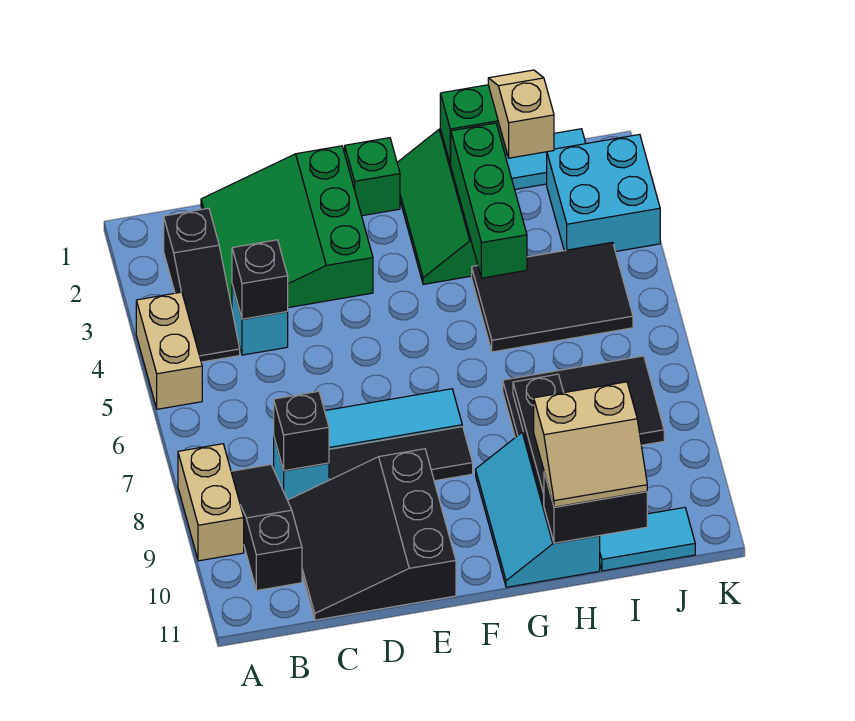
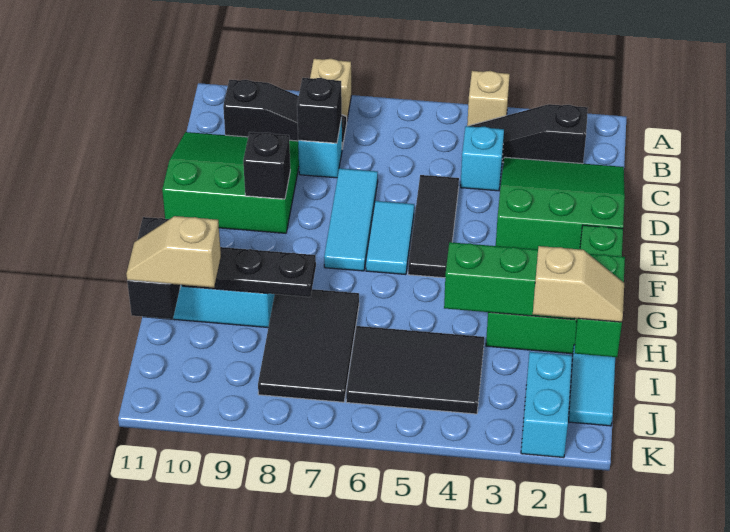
tan 1x2 brick [136,292,202,409] -> tan 1x1 brick [467,71,510,126]
tan 1x2 brick [178,444,244,561] -> tan 1x1 brick [310,59,351,119]
black 1x1 brick [232,240,288,319] -> black 1x1 brick moved to [243,132,290,199]
black 3x3 slope [288,449,456,620] -> green 3x3 slope [162,132,299,233]
black 1x3 tile [329,427,473,481] -> black 1x3 tile moved to [408,175,459,278]
black 2x3 tile [472,242,633,352] -> black 2x3 tile turned to [346,326,484,414]
tan 2x2 slope [534,382,647,507] -> tan 1x2 slope [126,216,221,288]
cyan 1x2 tile [600,507,695,571] -> cyan 1x2 tile moved to [366,201,414,275]
cyan 2x2 brick [547,134,660,252] -> cyan 1x2 brick [521,352,572,458]

